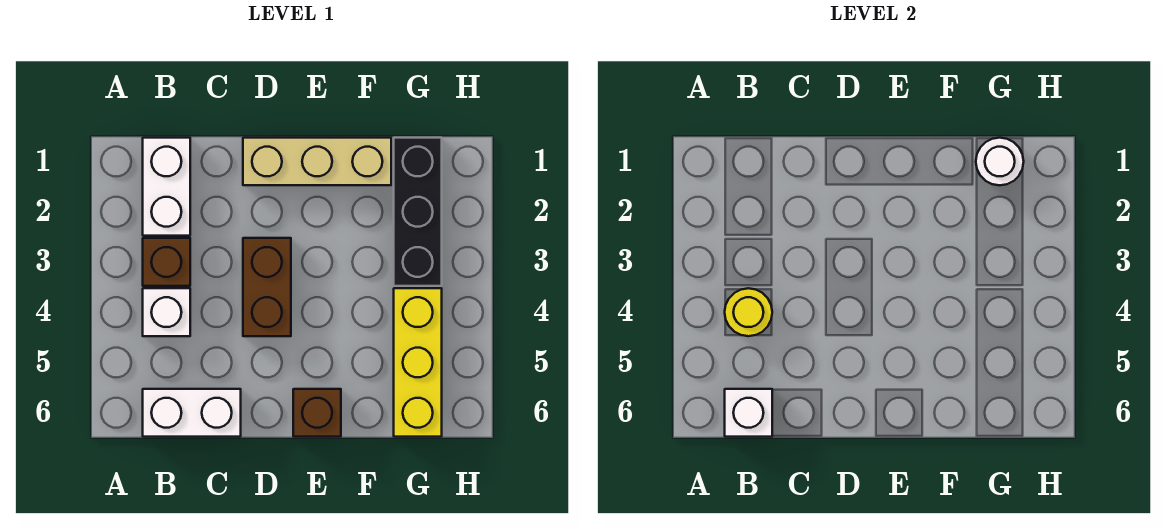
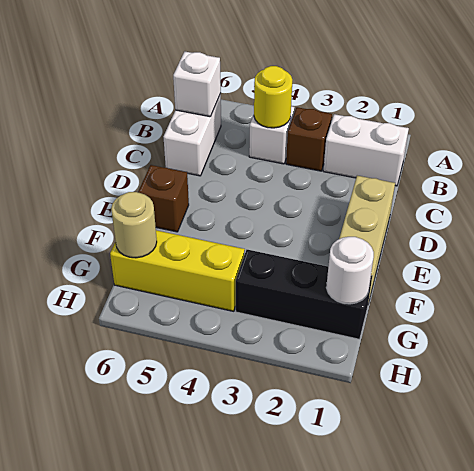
brown 1x2 brick [243,238,291,336] -> none
none -> tan 1x1 round brick [111,192,157,258]

